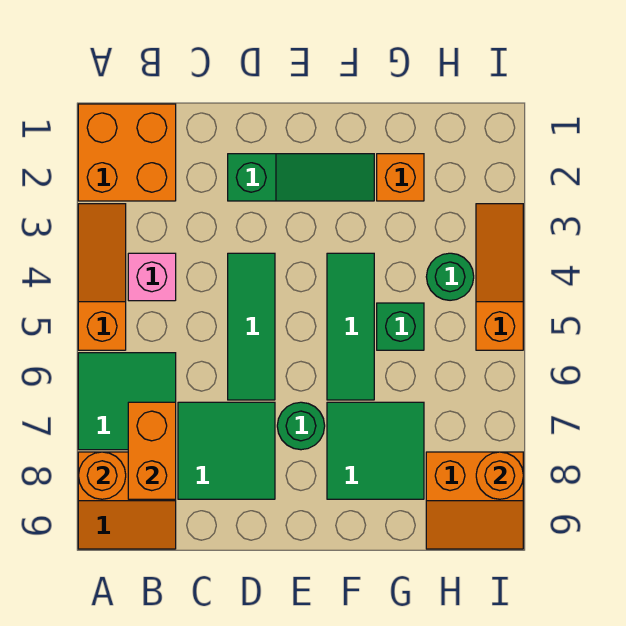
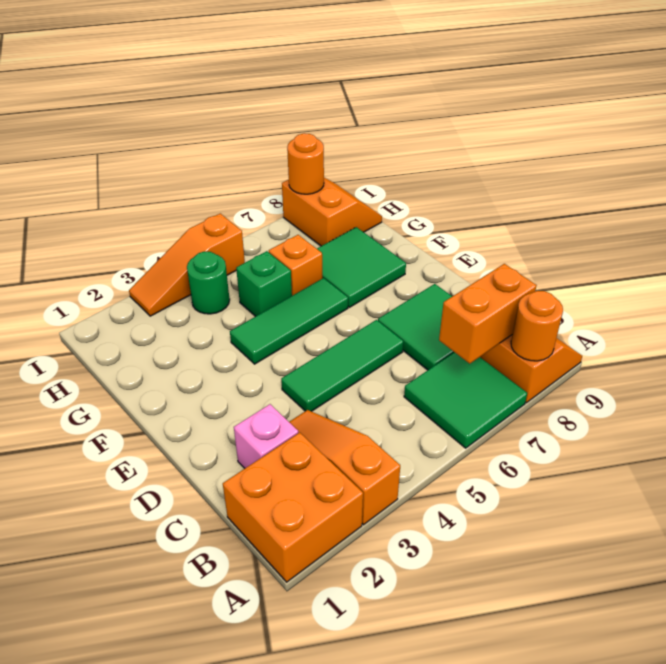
orange 1x3 slope [78,204,126,350] -> orange 1x3 slope turned to [289,410,400,525]
pink 1x1 brick [128,253,176,301] -> pink 1x1 brick moved to [234,404,298,468]
green 1x3 slope [228,154,374,201] -> none
green 1x1 round brick [277,402,325,450] -> none
orange 1x1 brick [377,154,424,201] -> orange 1x1 brick moved to [269,235,322,296]

